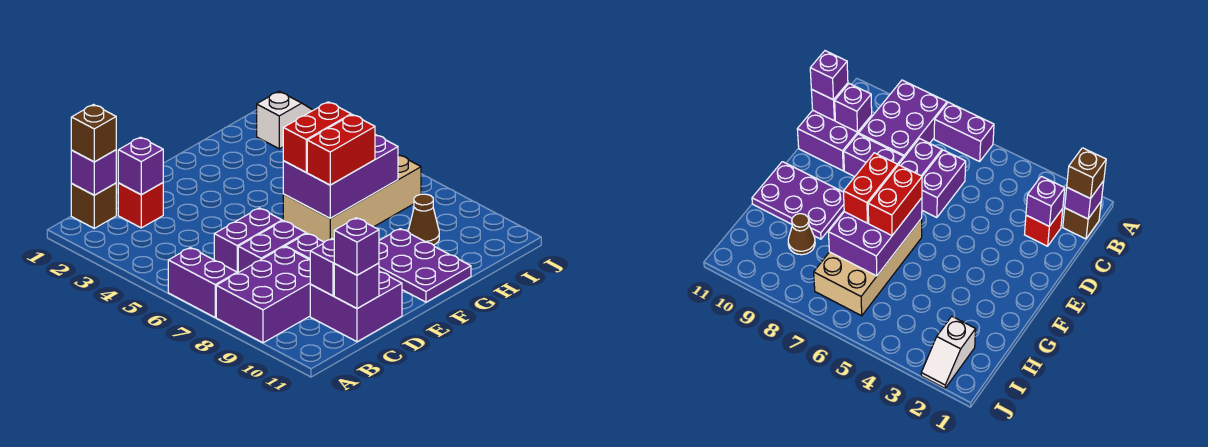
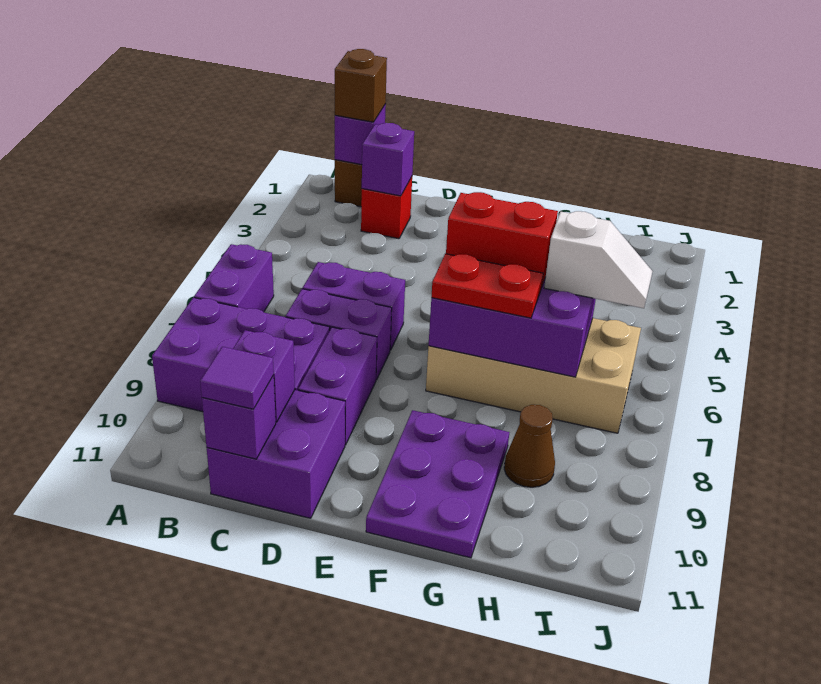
purple 1x1 brick [334,218,379,275] -> purple 1x1 tile [200,347,274,409]
red 1x2 brick [307,115,375,185] -> red 1x2 plate [431,254,543,318]
white 1x2 slope [257,91,313,149] -> white 1x2 slope moved to [544,211,652,308]

